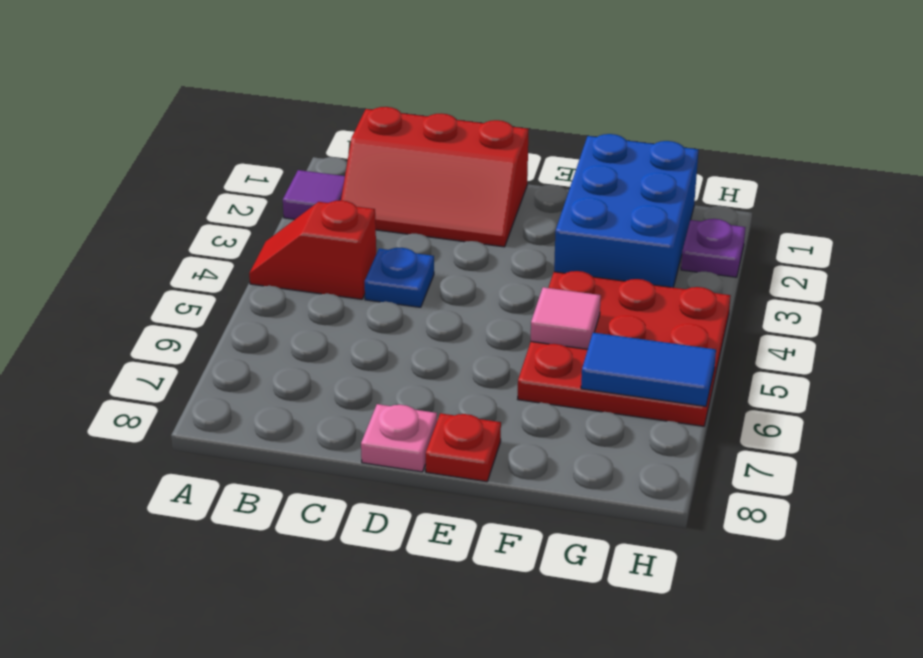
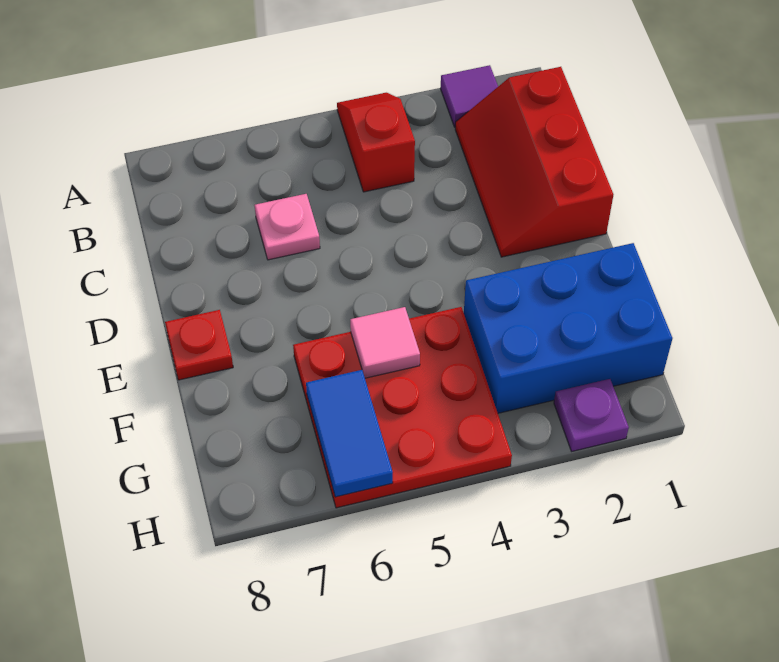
blue 1x1 plate [365,248,434,307] -> none
pink 1x1 plate [361,404,437,472] -> pink 1x1 plate moved to [255,194,320,260]

